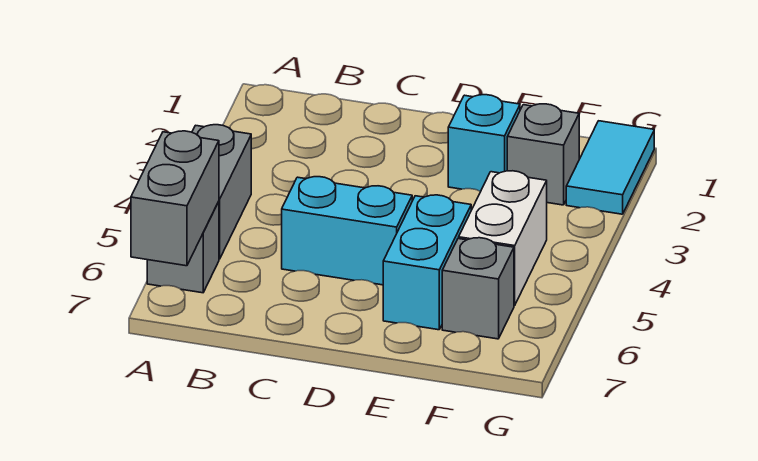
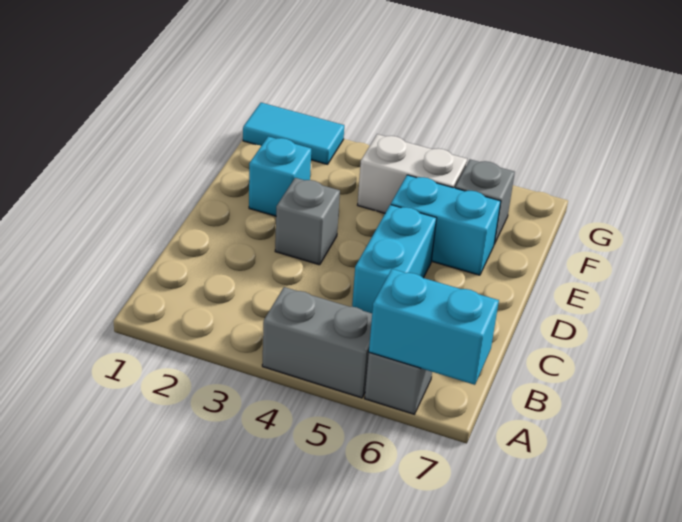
grey 1x2 brick [131,131,219,266] -> cyan 1x2 brick [369,269,499,385]
grey 1x1 brick [507,104,579,205] -> grey 1x1 brick moved to [275,178,340,265]

